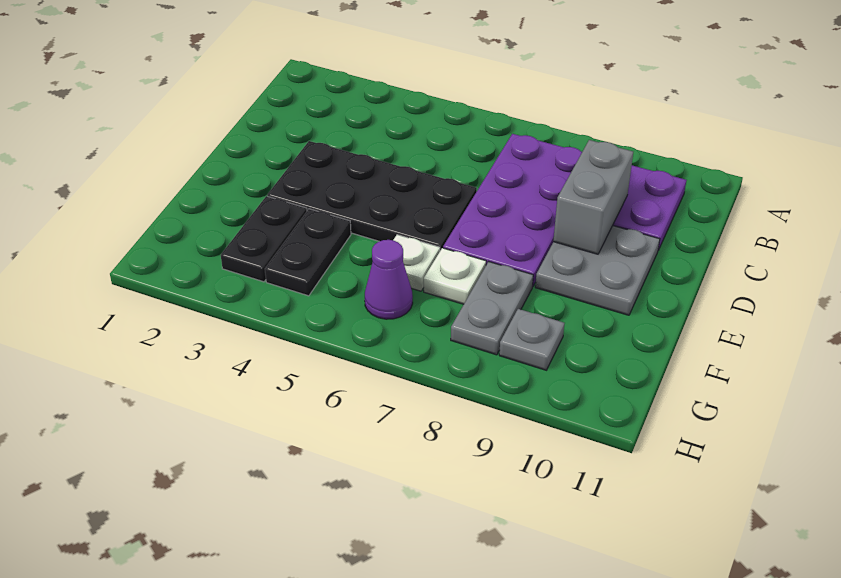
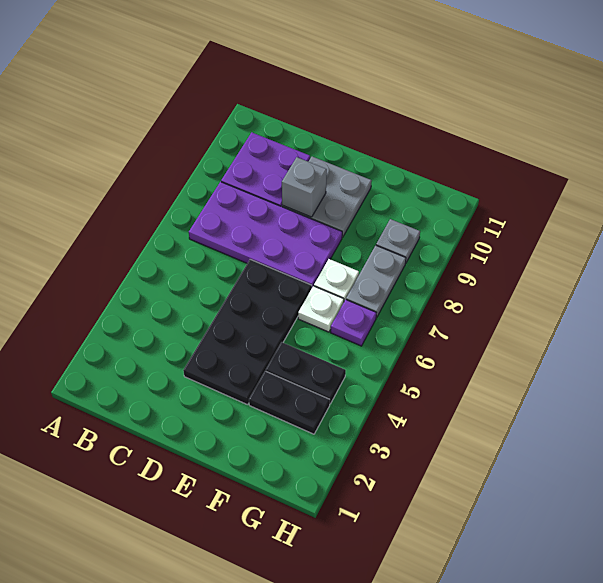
grey 1x2 brick [553,140,633,254] -> grey 1x1 brick [282,157,327,217]
grey 1x2 plate [451,262,533,355] -> grey 1x2 plate turned to [346,246,406,318]
purple 1x1 cone [365,240,413,319] -> purple 1x1 plate [331,300,376,346]

